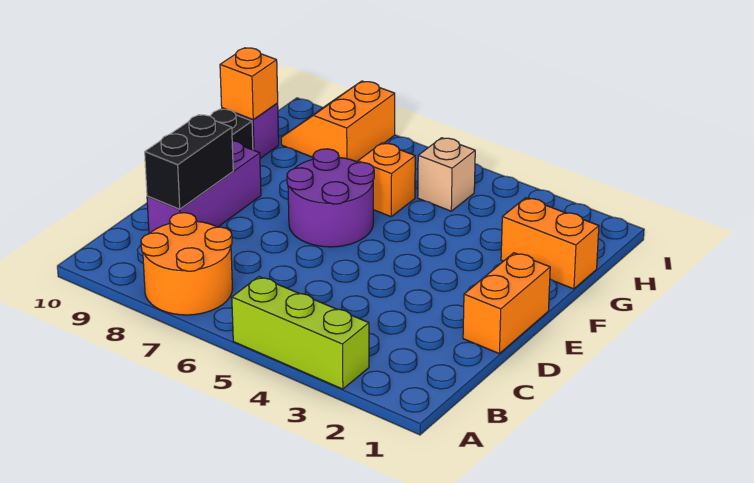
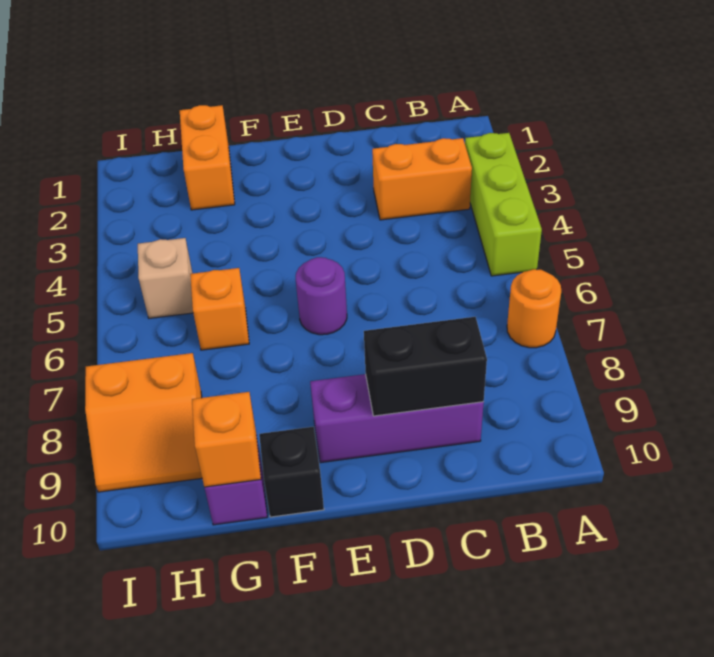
orange 2x2 round brick [141,213,232,315] -> orange 1x1 round brick [507,269,561,348]
orange 1x2 brick [463,253,550,354] -> orange 1x2 brick moved to [372,138,472,220]
purple 2x2 round brick [287,149,374,247] -> purple 1x1 round brick [296,257,347,335]

